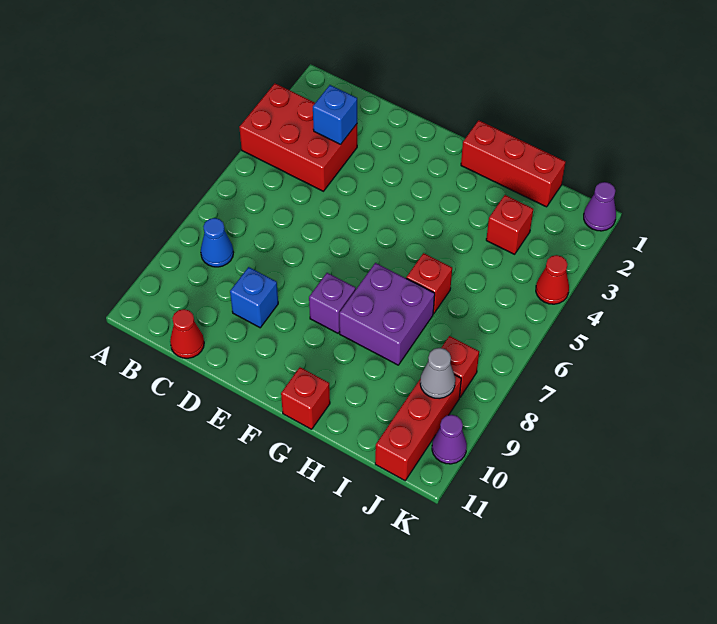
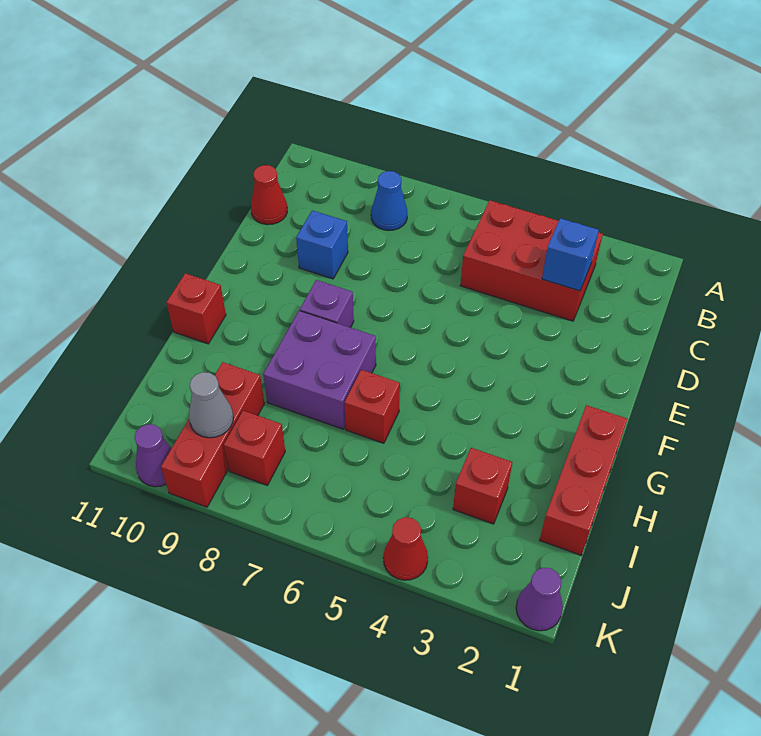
red 2x3 brick [239,84,357,191] -> red 2x3 brick turned to [460,201,603,321]
red 1x3 brick [375,375,461,480] -> red 1x3 brick turned to [161,362,264,507]

